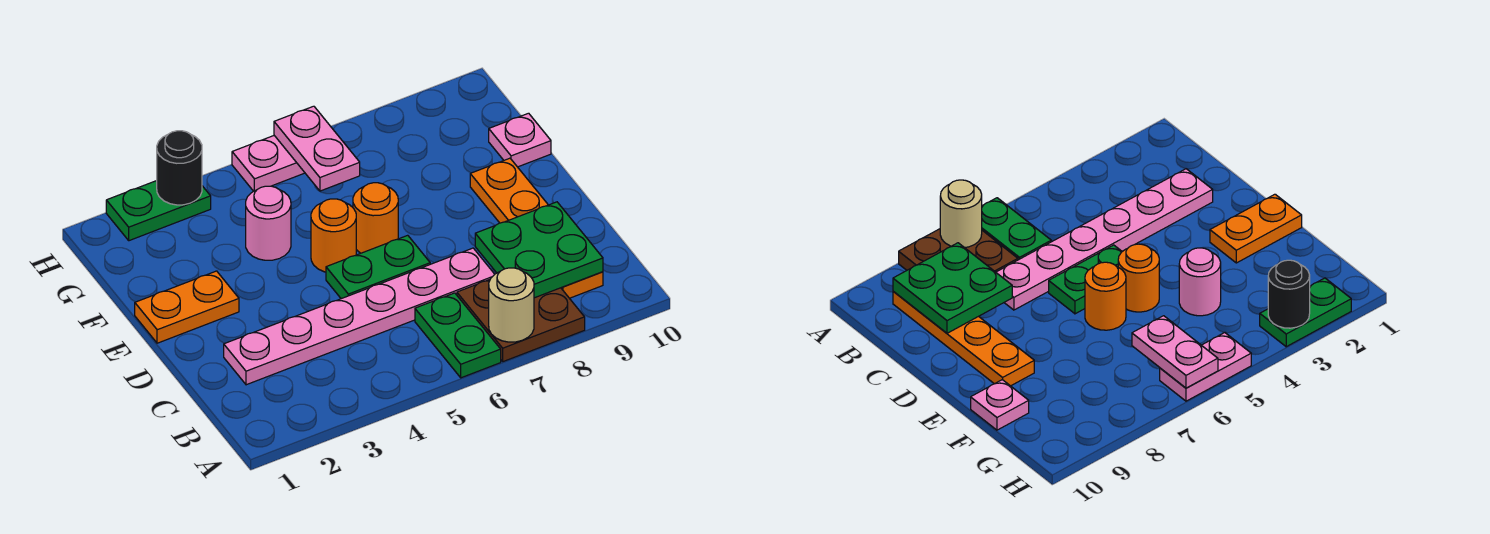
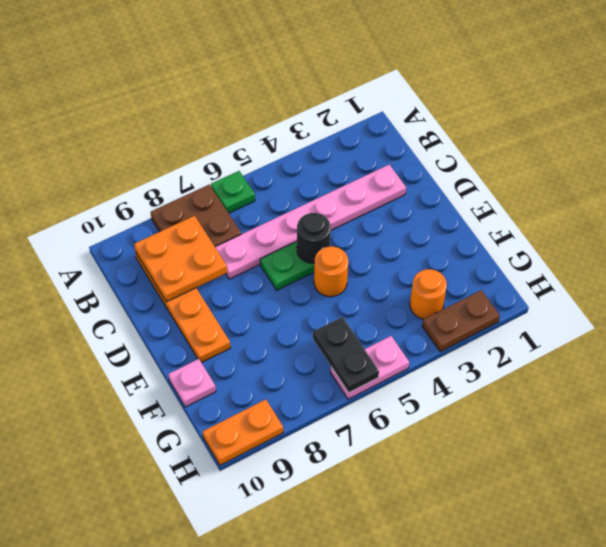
green 1x2 plate [415,293,501,378] -> green 1x1 plate [211,171,255,213]
tan 1x1 round brick [489,268,534,342] -> none
green 2x2 plate [475,202,603,298] -> orange 2x2 plate [134,216,227,302]
orange 1x2 plate [135,271,239,343] -> orange 1x2 plate moved to [203,399,283,465]
orange 1x1 round brick [353,183,398,253] -> orange 1x1 round brick moved to [410,269,447,319]
pink 1x1 round brick [246,186,291,260] -> none
pink 1x2 plate [274,106,360,191] -> black 1x2 plate [313,317,379,393]
green 1x2 plate [106,181,211,241] -> brown 1x2 plate [422,290,500,352]
black 1x1 round brick [157,131,202,205] -> black 1x1 round brick moved to [297,213,331,263]

